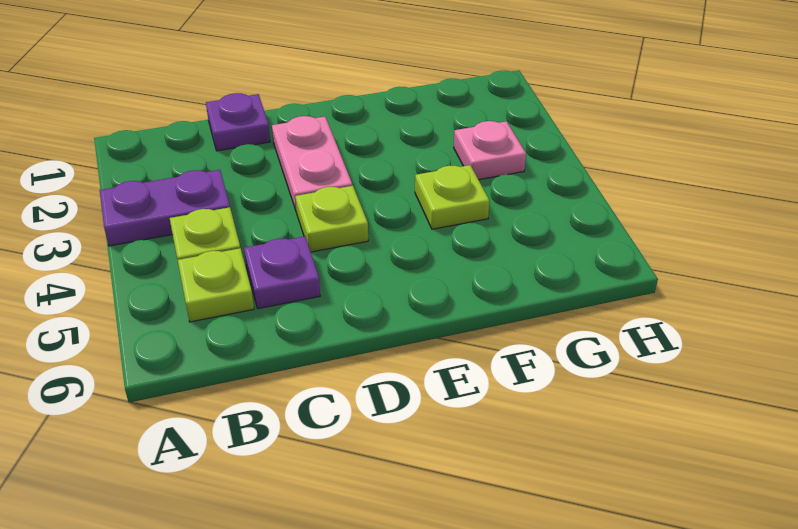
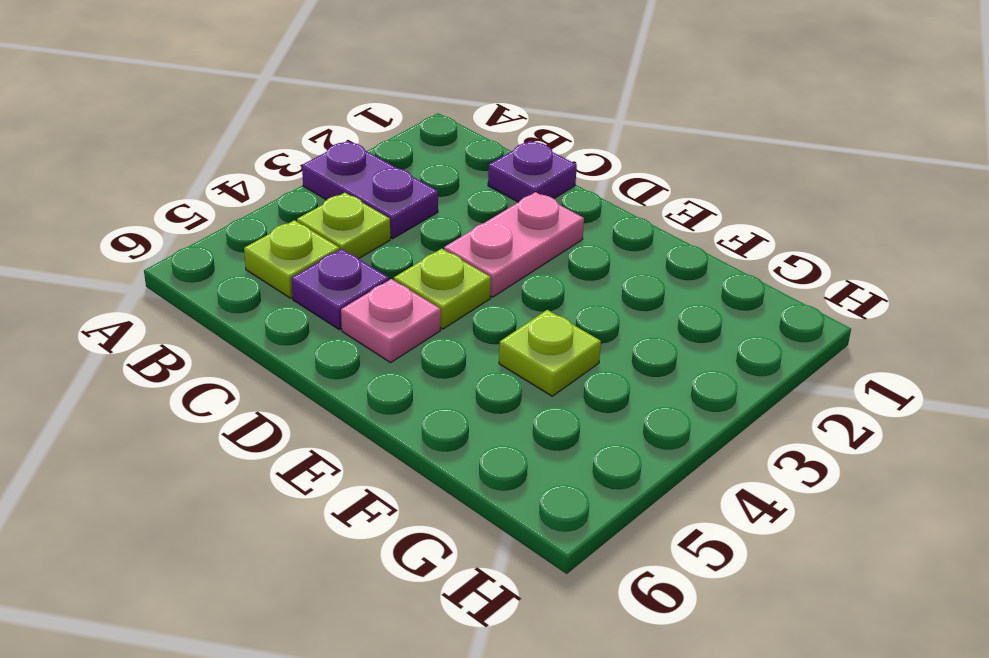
pink 1x1 plate [454,121,526,180] -> pink 1x1 plate moved to [341,279,441,363]

